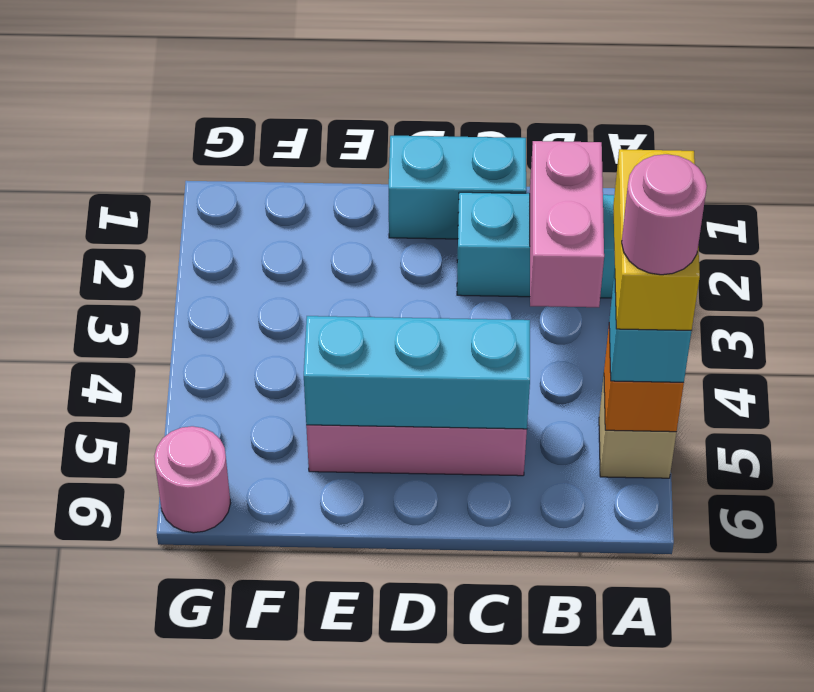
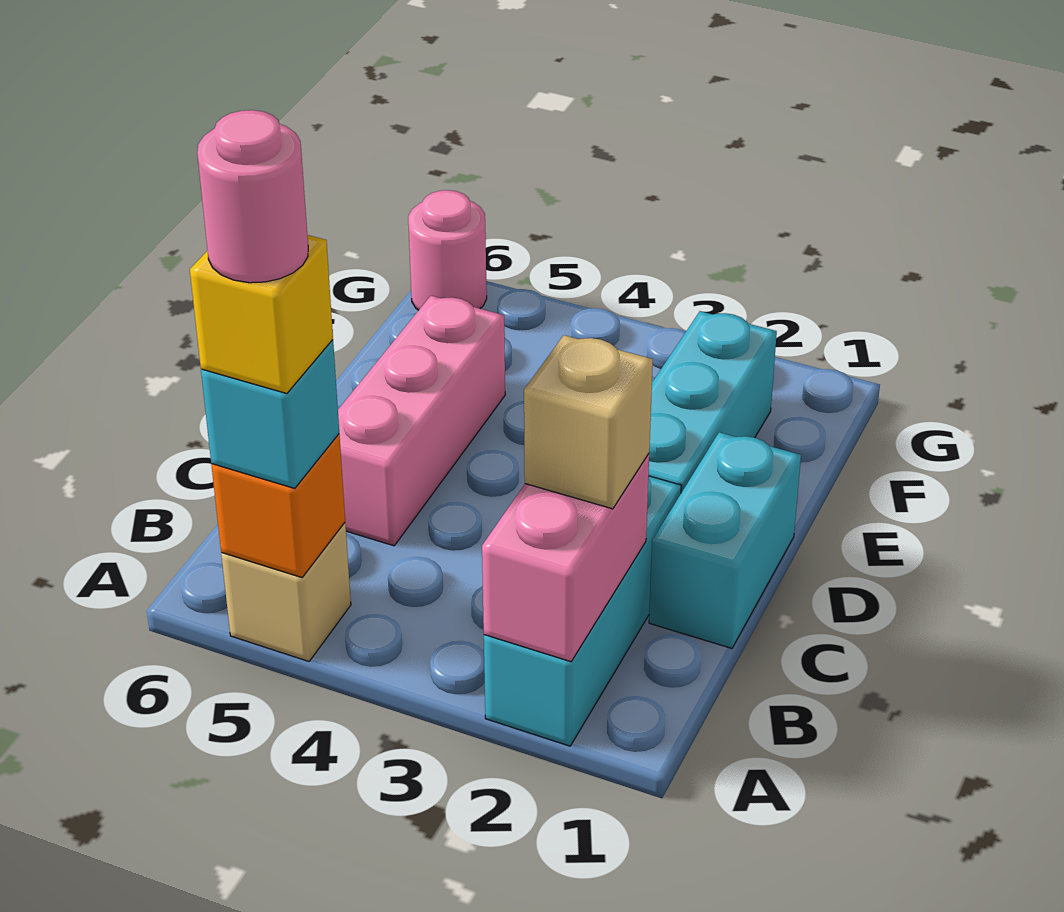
yellow 1x2 brick [613,149,700,330] -> yellow 1x1 brick [190,235,333,393]
pink 1x2 brick [530,141,604,307] -> pink 1x2 brick turned to [482,454,649,662]
none -> tan 1x1 brick [524,335,653,509]
cyan 1x3 brick [304,316,530,429] -> cyan 1x3 brick moved to [649,311,777,493]

